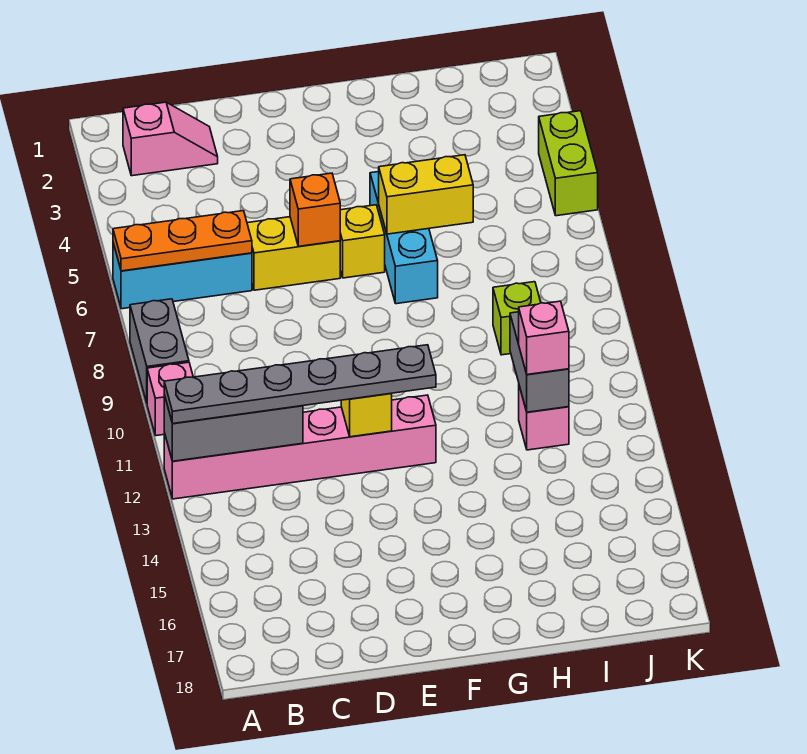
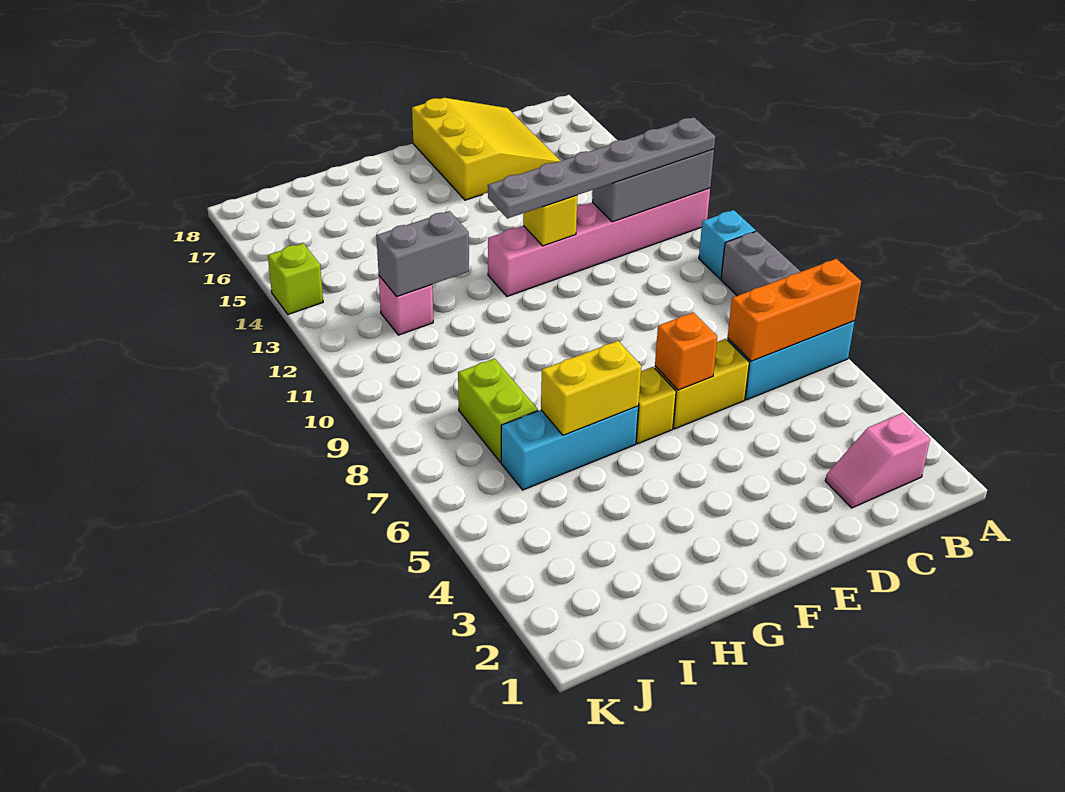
orange 1x3 plate [113,211,252,271] -> orange 1x3 brick [727,259,861,361]
pink 1x1 brick [147,362,193,436] -> cyan 1x1 brick [699,210,756,279]
none -> yellow 3x3 slope [412,98,560,200]
cyan 1x3 brick [370,172,438,304] -> cyan 1x3 brick turned to [501,406,638,490]
lime 1x1 brick [493,282,541,355] -> lime 1x1 brick moved to [268,243,323,314]
grey 1x2 brick [510,312,569,412] -> grey 1x2 brick turned to [376,211,469,296]
pink 1x1 brick [519,301,569,375] -> none
lime 1x2 brick [539,111,598,216] -> lime 1x2 brick moved to [458,359,538,462]

